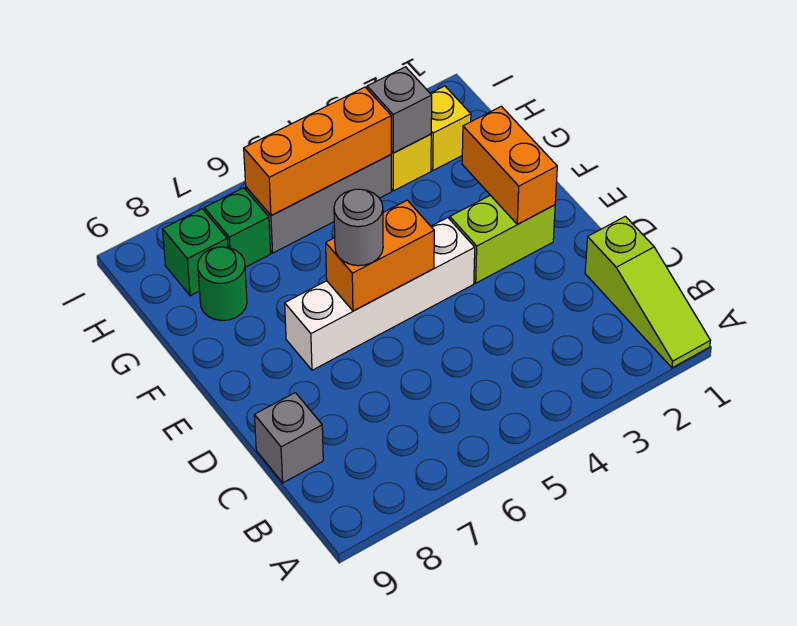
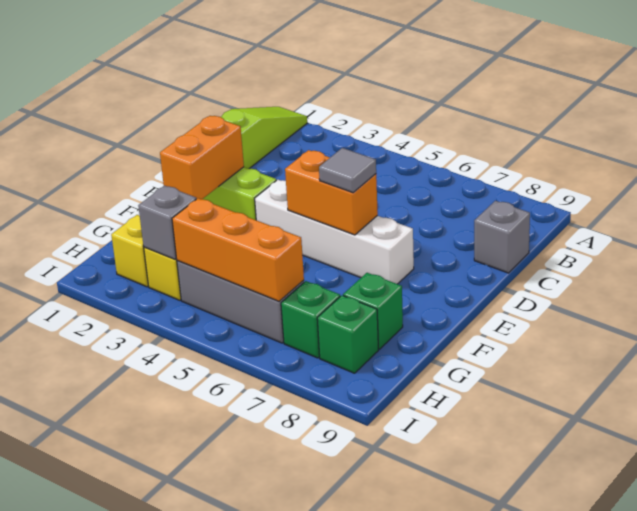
grey 1x1 round brick [334,189,383,266] -> grey 1x1 tile [319,148,376,193]
green 1x1 round brick [198,247,247,321] -> green 1x1 brick [343,273,403,349]

